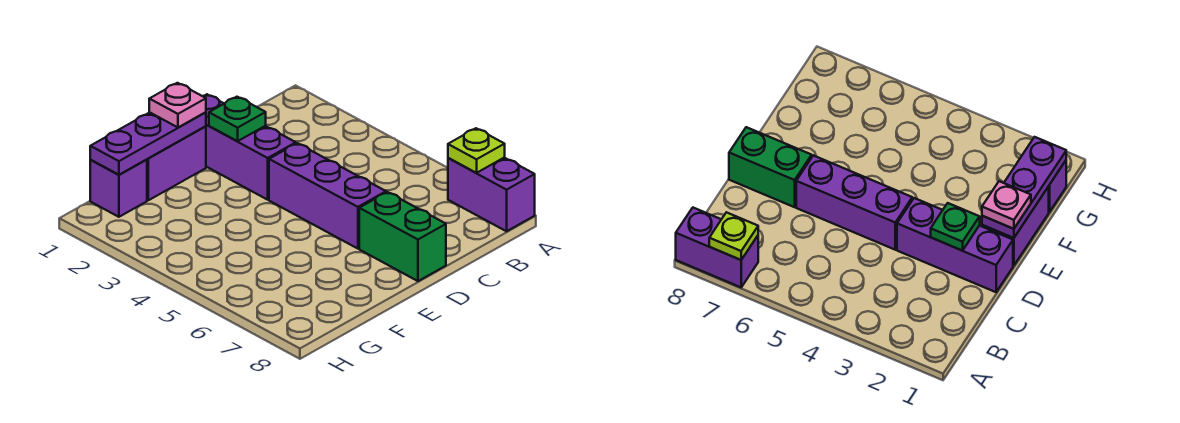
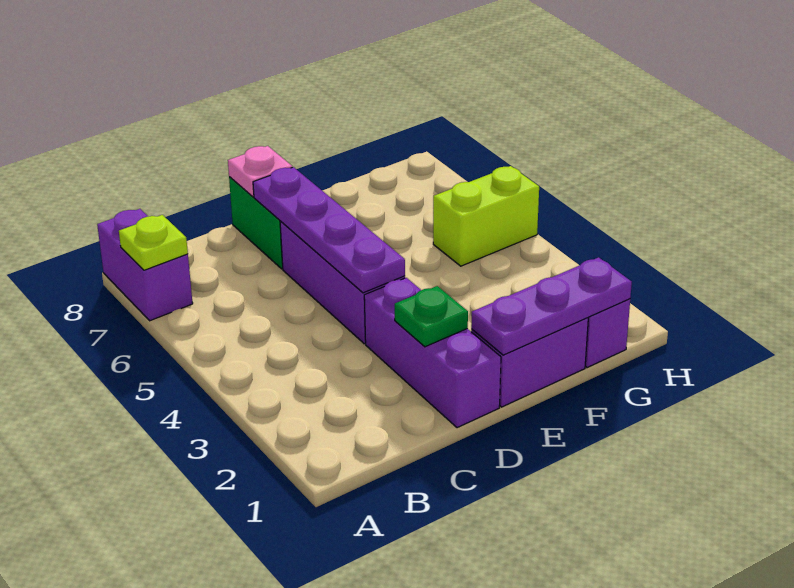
none -> purple 1x4 plate [253,167,405,293]
pink 1x1 plate [149,83,206,128] -> pink 1x1 plate moved to [228,146,292,197]
none -> lime 1x2 brick [433,166,539,266]

